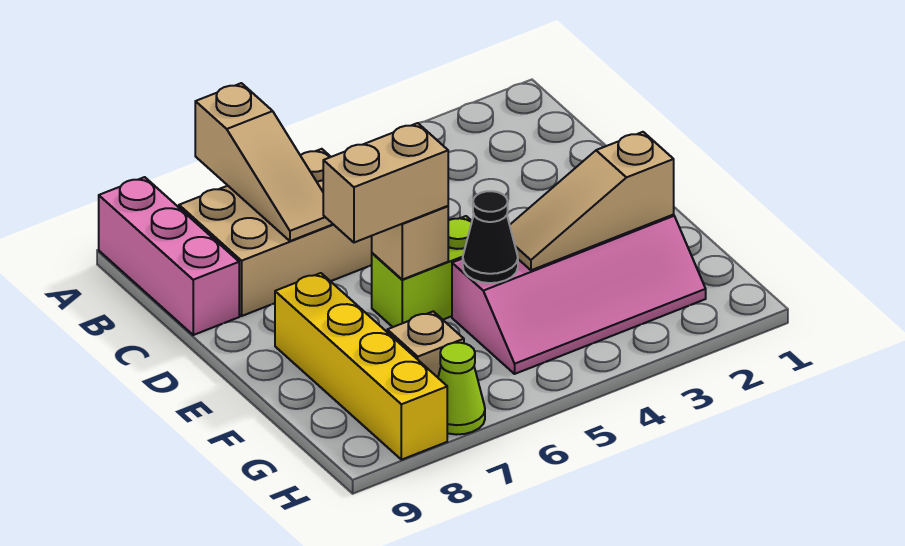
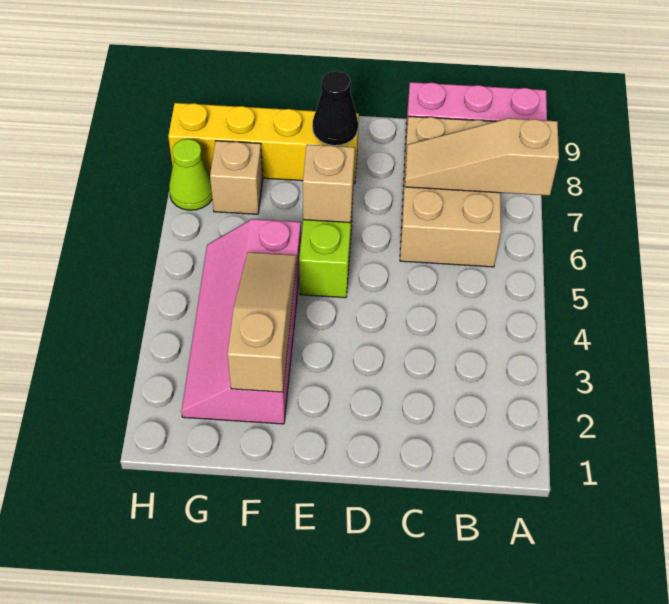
tan 1x2 brick [323,123,448,243] -> none
black 1x1 cone [463,191,518,283] -> black 1x1 cone moved to [313,71,358,146]

